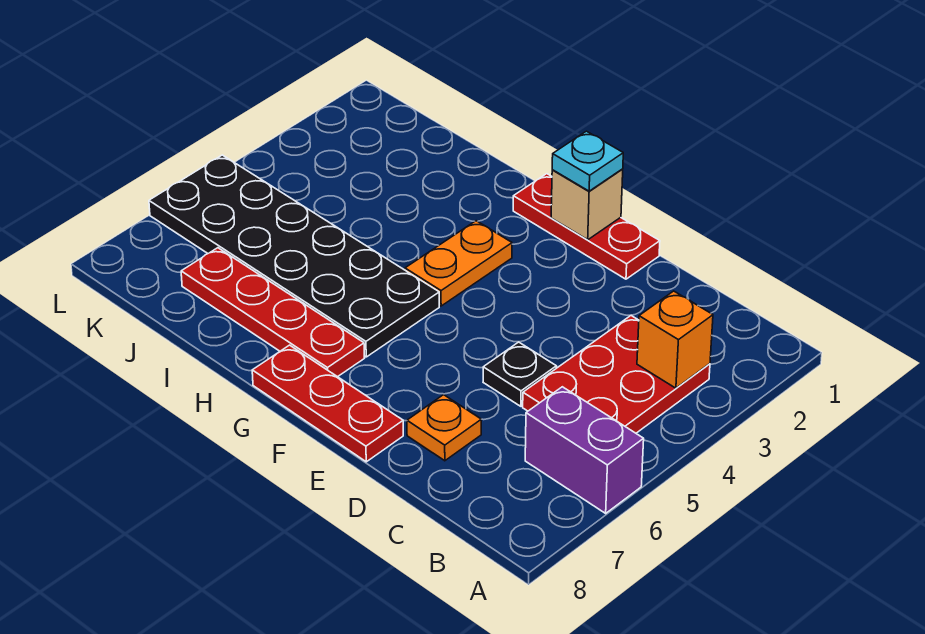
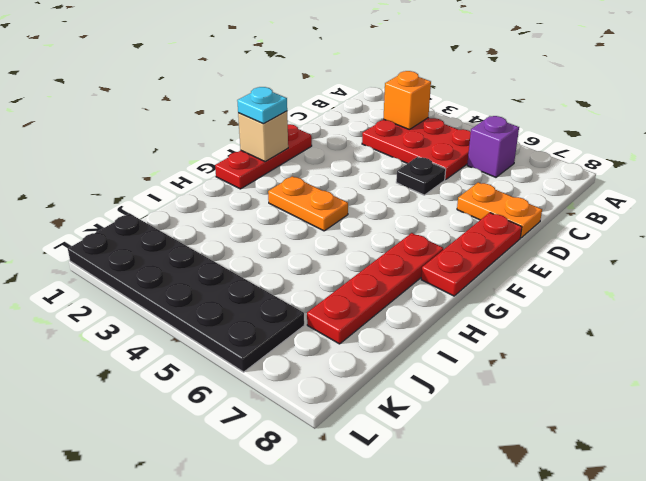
purple 1x2 brick [525,387,644,513] -> purple 1x1 brick [467,116,519,177]
orange 1x1 plate [407,395,481,461] -> orange 1x2 plate [457,182,542,238]
black 2x6 plate [149,155,439,357] -> black 2x6 plate turned to [68,214,304,372]

